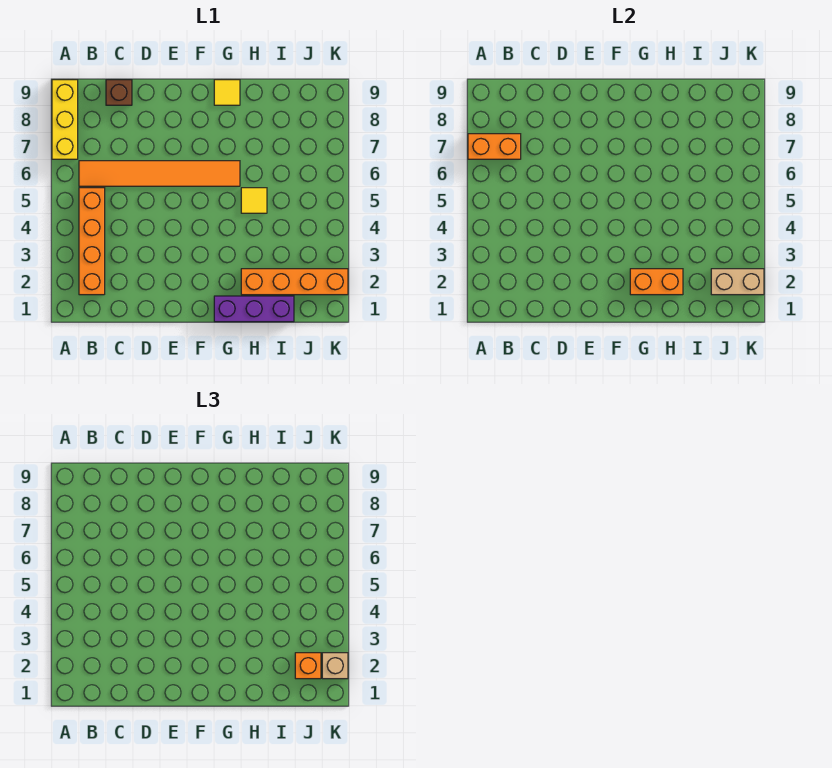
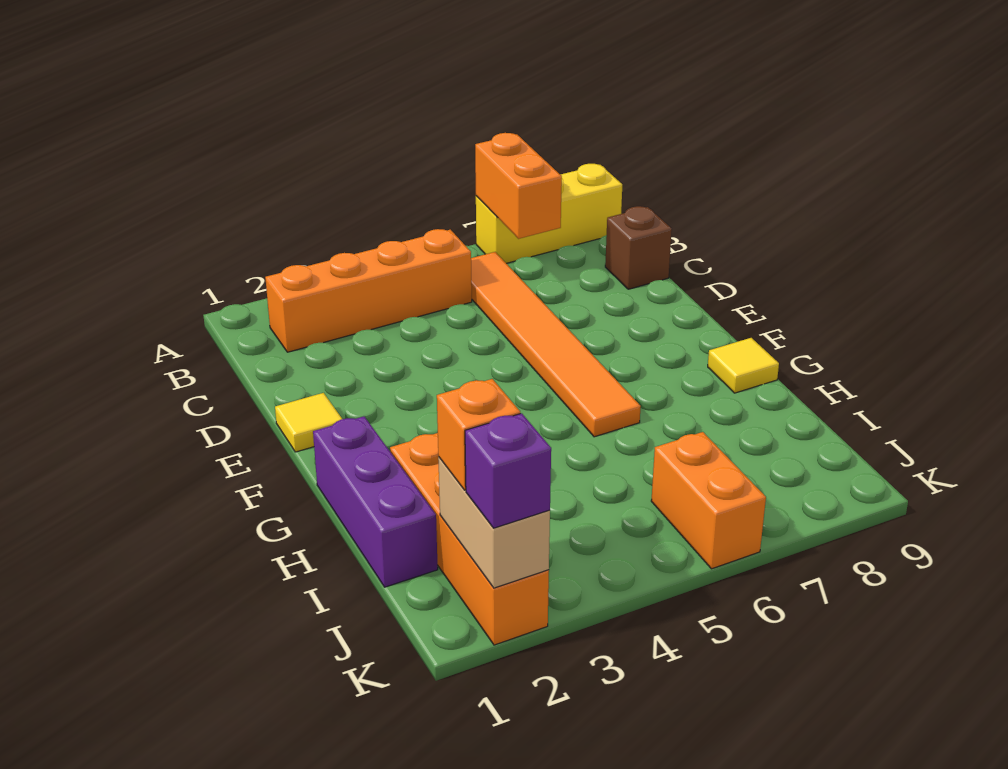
orange 1x2 brick [630,269,683,295] -> orange 1x2 brick moved to [651,432,766,569]
yellow 1x1 tile [241,188,267,213] -> yellow 1x1 tile moved to [275,393,342,452]
tan 1x1 brick [322,653,348,679] -> purple 1x1 brick [465,413,551,528]

